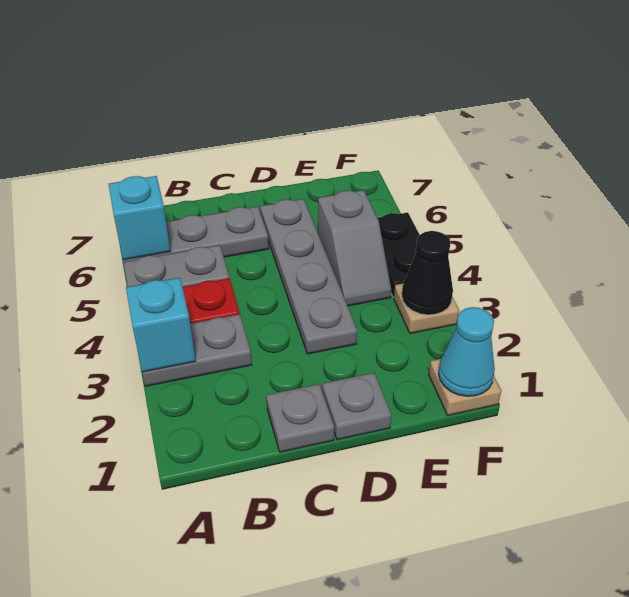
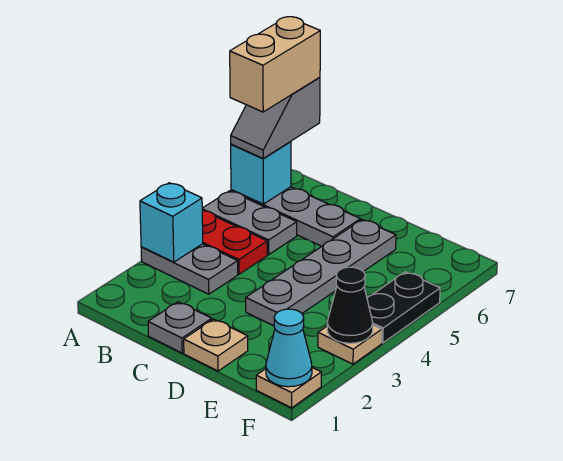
none -> tan 1x2 brick [230,17,320,112]
grey 1x1 plate [322,373,391,440] -> tan 1x1 plate [184,319,248,371]
grey 1x2 slope [318,190,391,306] -> grey 1x2 slope moved to [231,77,320,158]

